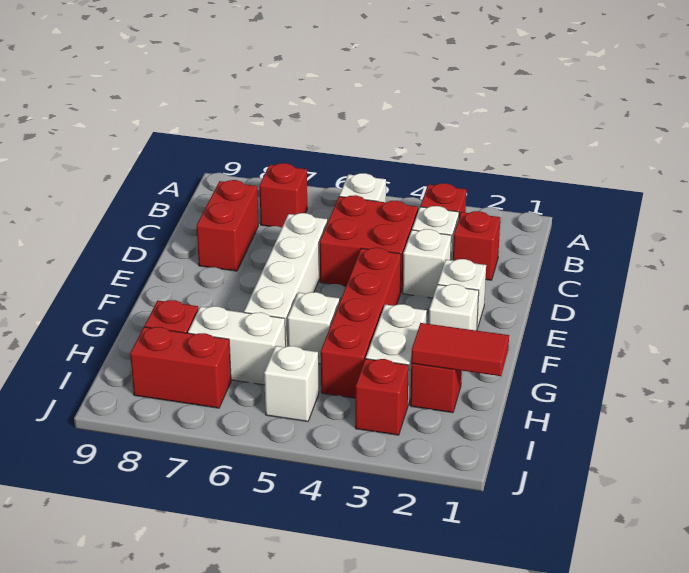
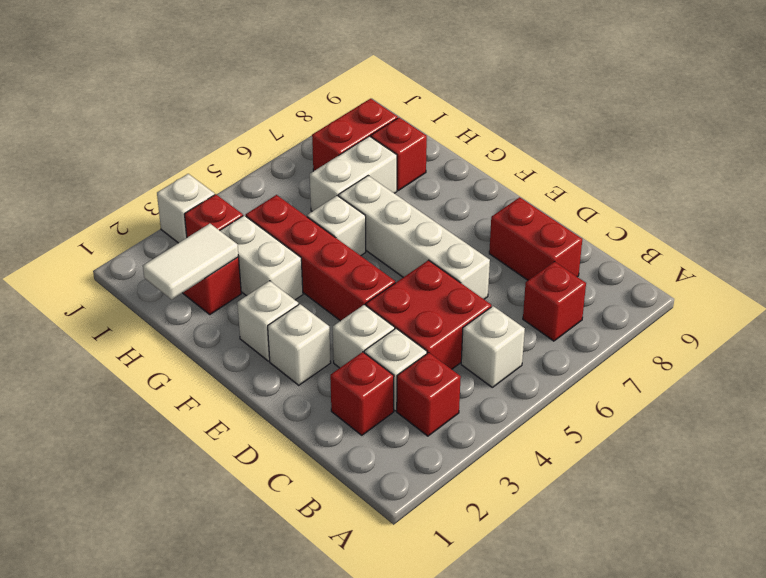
red 1x2 tile [411,323,509,376] -> white 1x2 tile [143,224,239,299]
white 1x1 brick [264,346,319,422] -> white 1x1 brick moved to [157,174,215,243]

